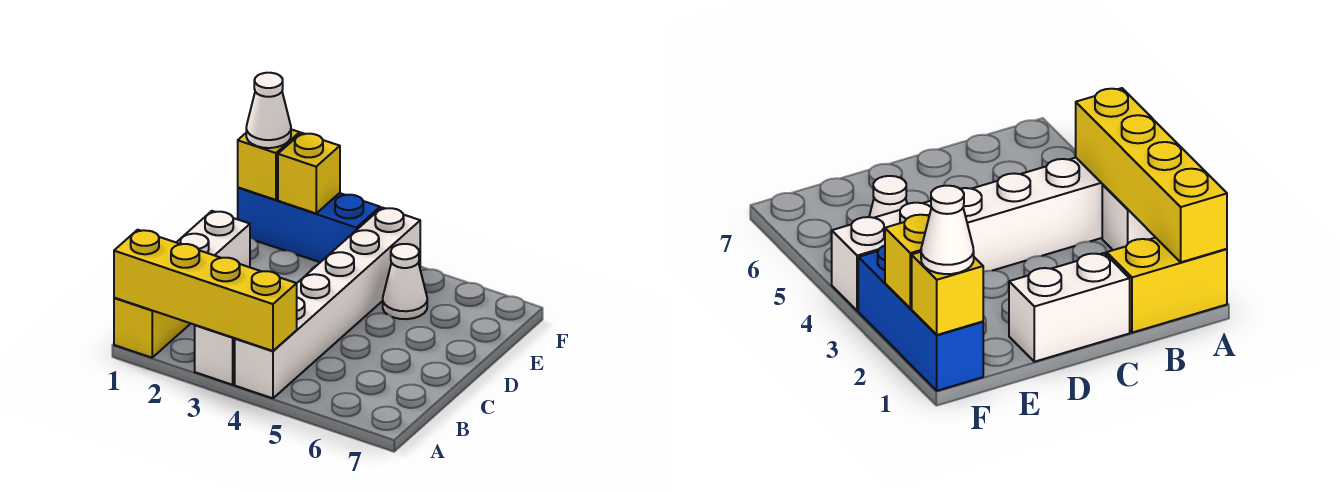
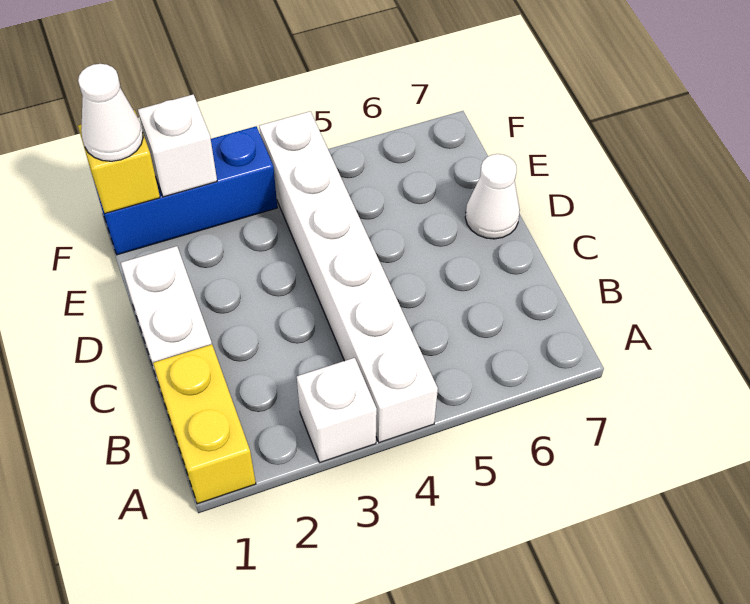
yellow 1x4 brick [114,230,297,351] -> none
white 1x1 cone [383,244,427,319] -> white 1x1 cone moved to [465,154,520,239]
yellow 1x1 brick [278,133,340,213] -> white 1x1 brick [138,94,217,197]

